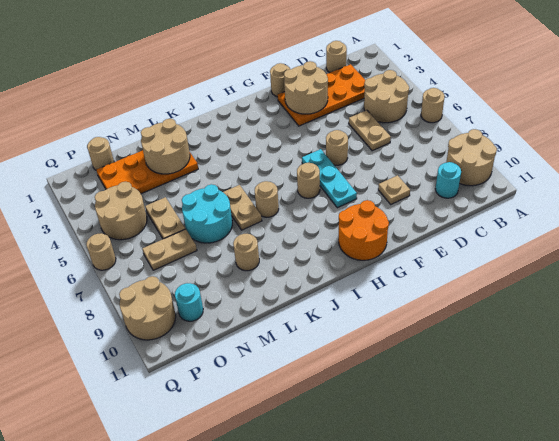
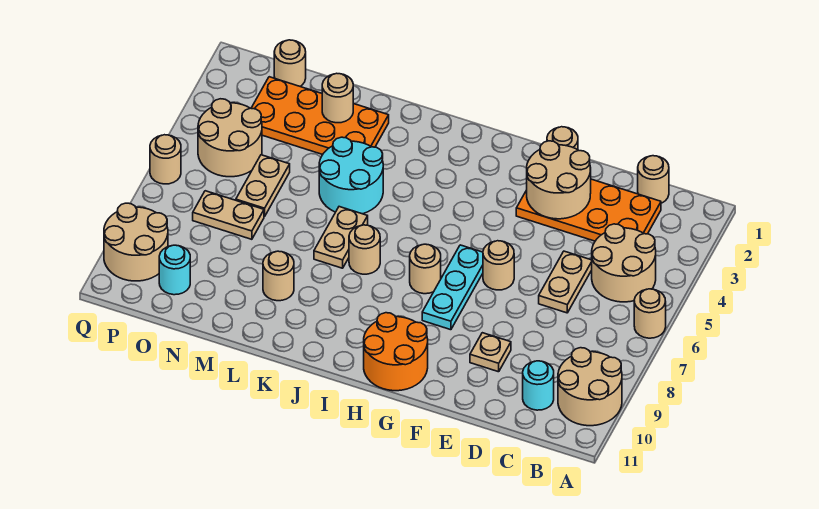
tan 2x2 round brick [141,119,190,174] -> tan 1x1 round brick [322,73,353,123]
cyan 2x2 round brick [182,184,232,243] -> cyan 2x2 round brick moved to [319,137,383,214]

